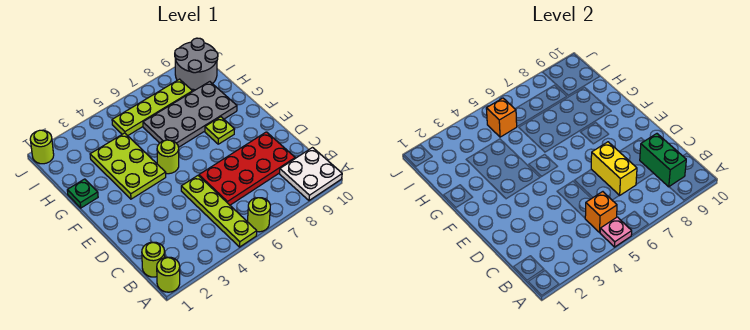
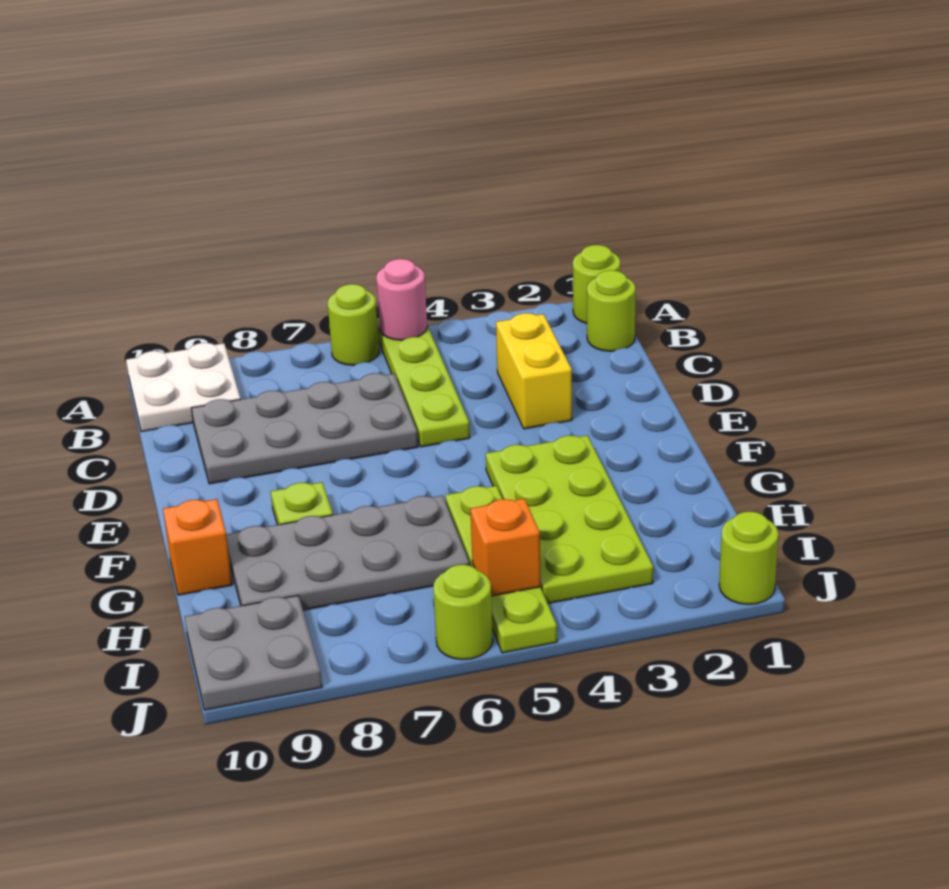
pink 1x1 plate [600,217,632,247] -> pink 1x1 round brick [376,259,427,340]
orange 1x1 brick [585,192,617,232] -> orange 1x1 brick moved to [163,499,233,595]
green 1x2 brick [640,134,686,187] -> none
red 2x4 plate [199,132,295,205] -> grey 2x4 plate [191,373,418,484]
yellow 1x2 brick [591,142,637,195] -> yellow 1x2 brick moved to [496,313,572,429]
lime 2x3 plate [90,133,166,199] -> lime 2x4 plate [486,435,653,603]
lime 1x1 round brick [157,140,179,174] -> lime 1x1 round brick moved to [433,565,493,660]
green 1x1 plate [67,179,98,208] -> none
lime 1x4 plate [112,79,193,136] -> lime 1x4 plate turned to [445,486,557,653]
grey 2x2 round brick [175,38,218,90] -> grey 2x2 plate [185,596,322,710]

